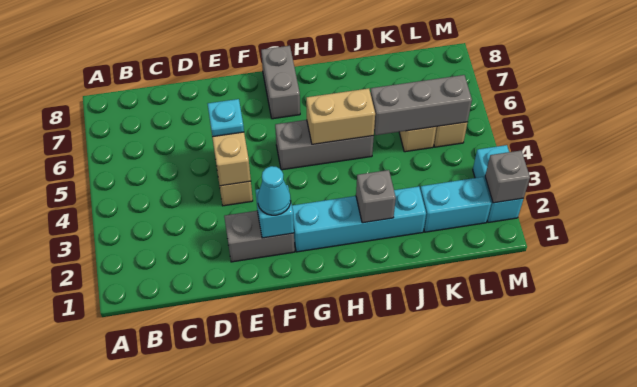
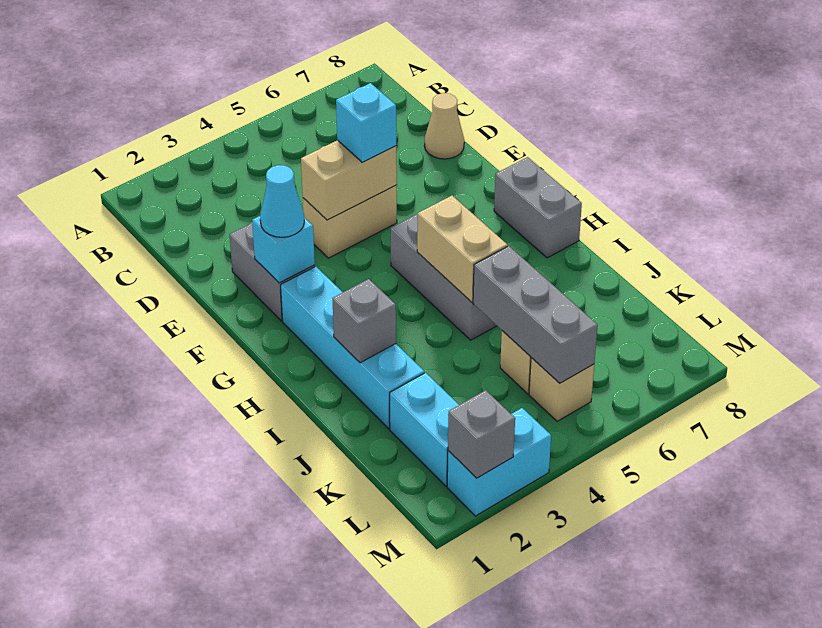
none -> tan 1x1 cone [424,93,464,159]
cyan 1x1 plate [208,99,244,137] -> cyan 1x1 brick [336,83,396,162]
grey 1x2 brick [261,46,300,119] -> grey 1x2 brick turned to [494,157,582,258]

